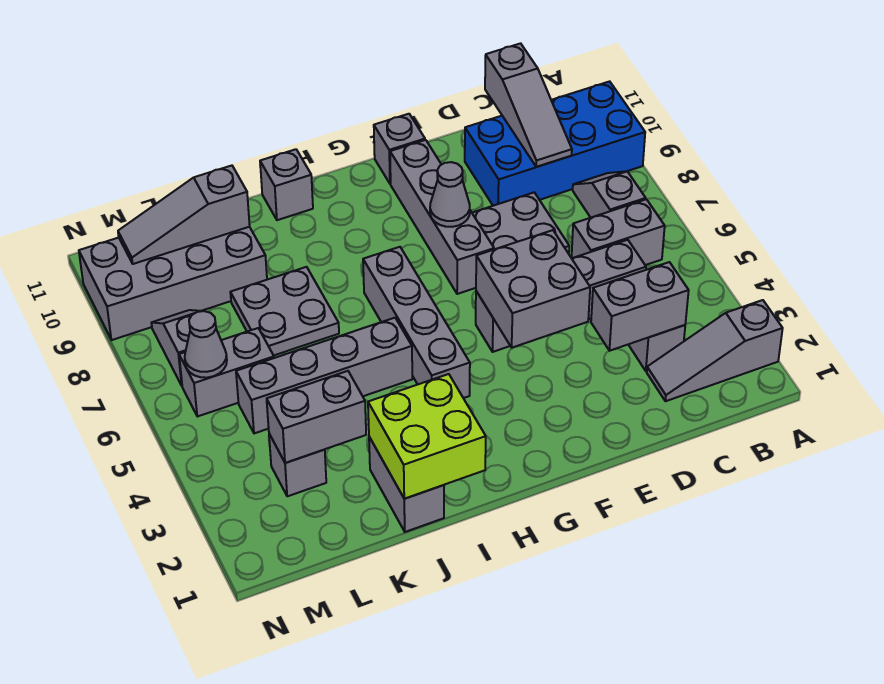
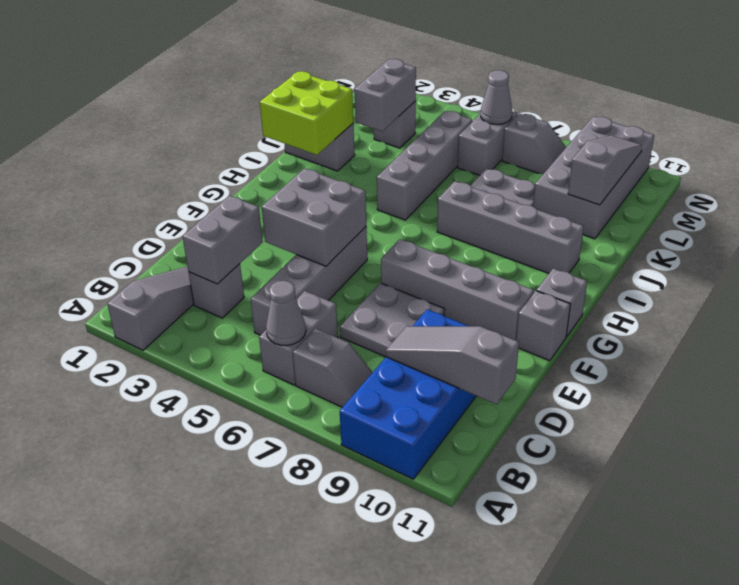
grey 1x1 cone [430,162,470,227] -> grey 1x1 cone moved to [266,281,306,345]
grey 1x4 brick [363,247,470,398] -> grey 1x4 brick moved to [437,181,584,273]
grey 1x1 brick [260,149,313,220] -> grey 1x1 brick moved to [537,269,587,337]

